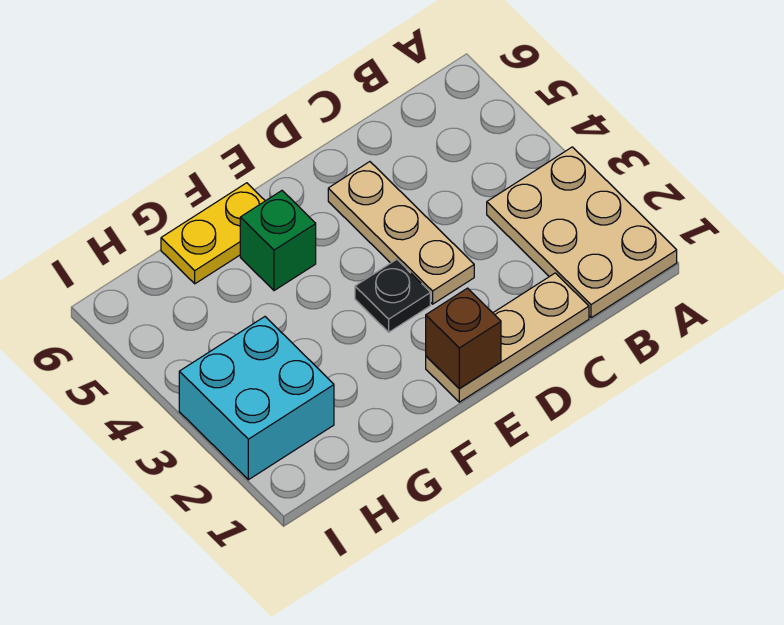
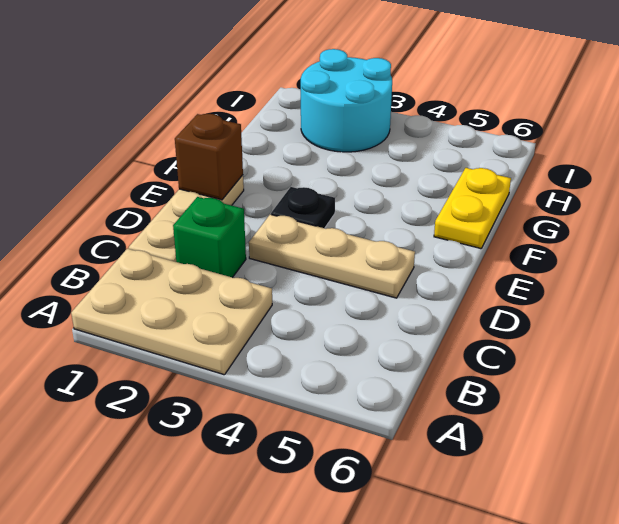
green 1x1 brick [240,191,316,291] -> green 1x1 brick moved to [173,197,246,277]
cyan 2x2 brick [179,317,334,480] -> cyan 2x2 round brick [301,49,392,152]

